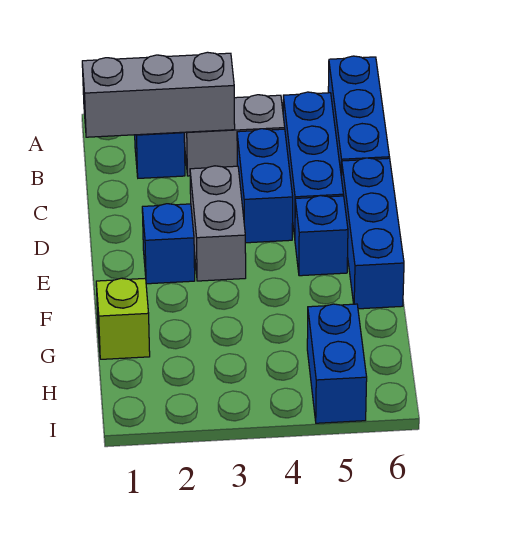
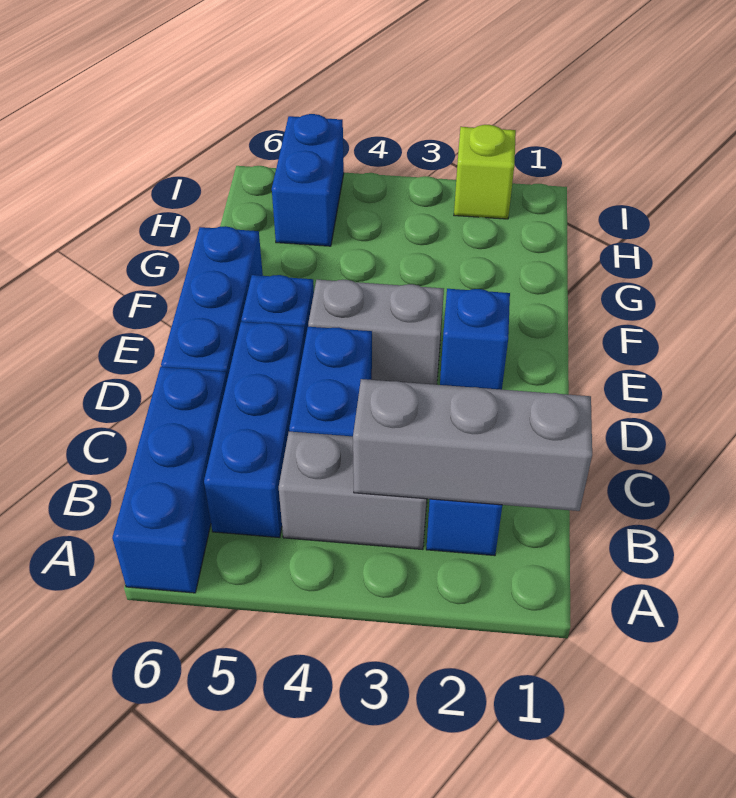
grey 1x2 brick [190,166,246,281] -> grey 1x2 brick turned to [308,280,444,385]
lime 1x1 brick [96,278,150,359] -> lime 1x1 brick moved to [454,125,516,219]

